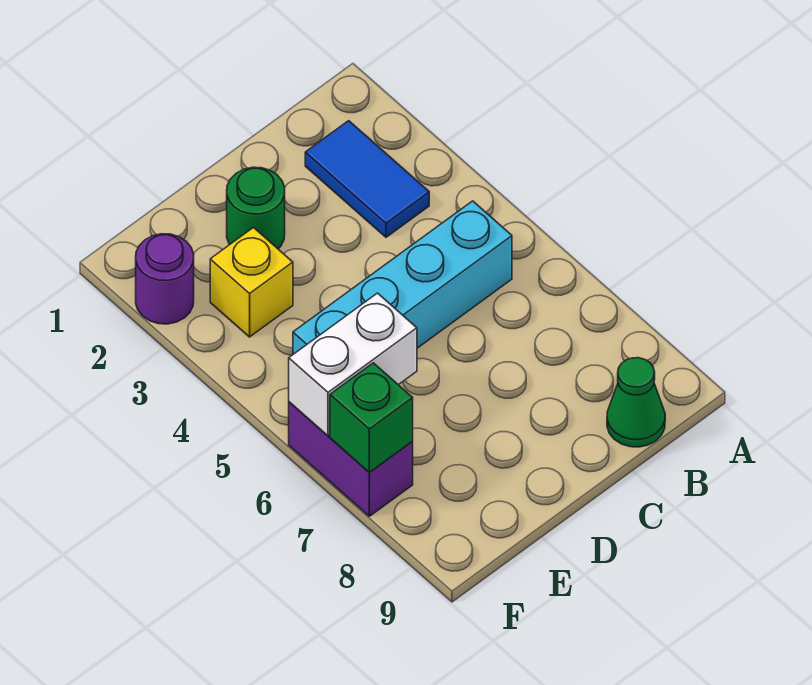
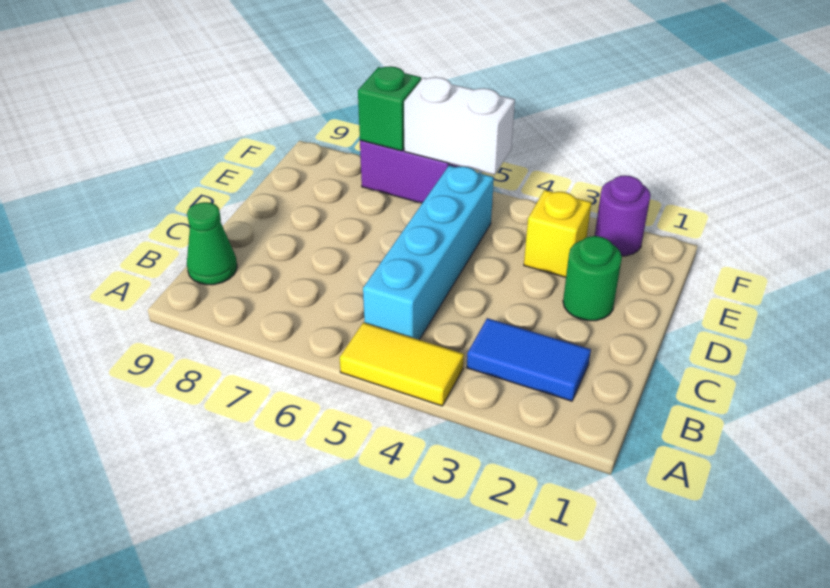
none -> yellow 1x2 tile [340,322,464,406]
white 1x2 brick [289,293,417,436] -> white 1x2 brick turned to [404,77,515,175]

